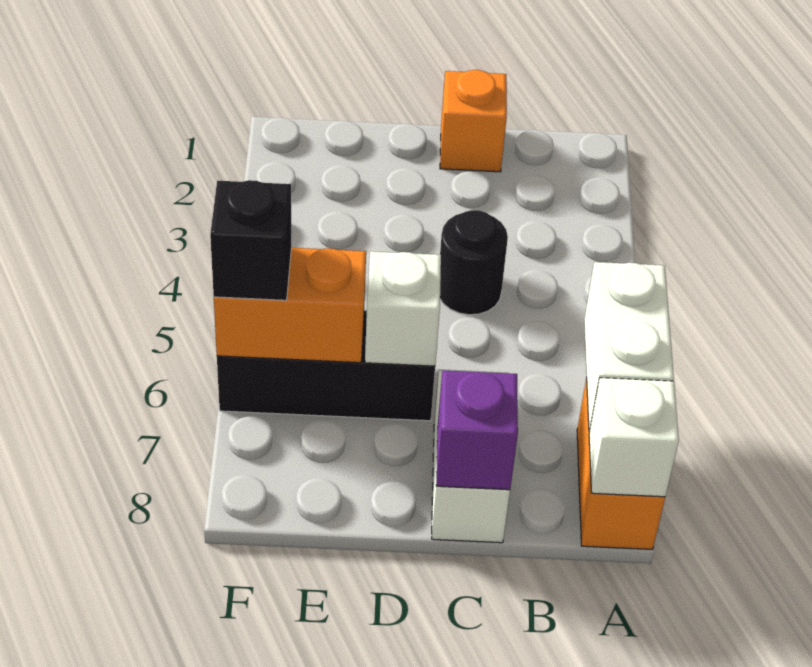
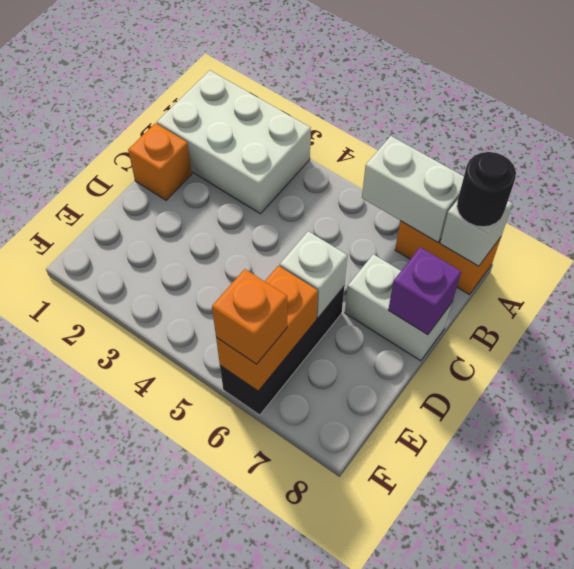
none -> white 2x3 brick [157,70,311,214]
black 1x1 round brick [440,210,508,315] -> black 1x1 round brick moved to [457,152,516,227]
black 1x1 brick [210,180,291,300] -> orange 1x1 brick [212,269,287,364]

